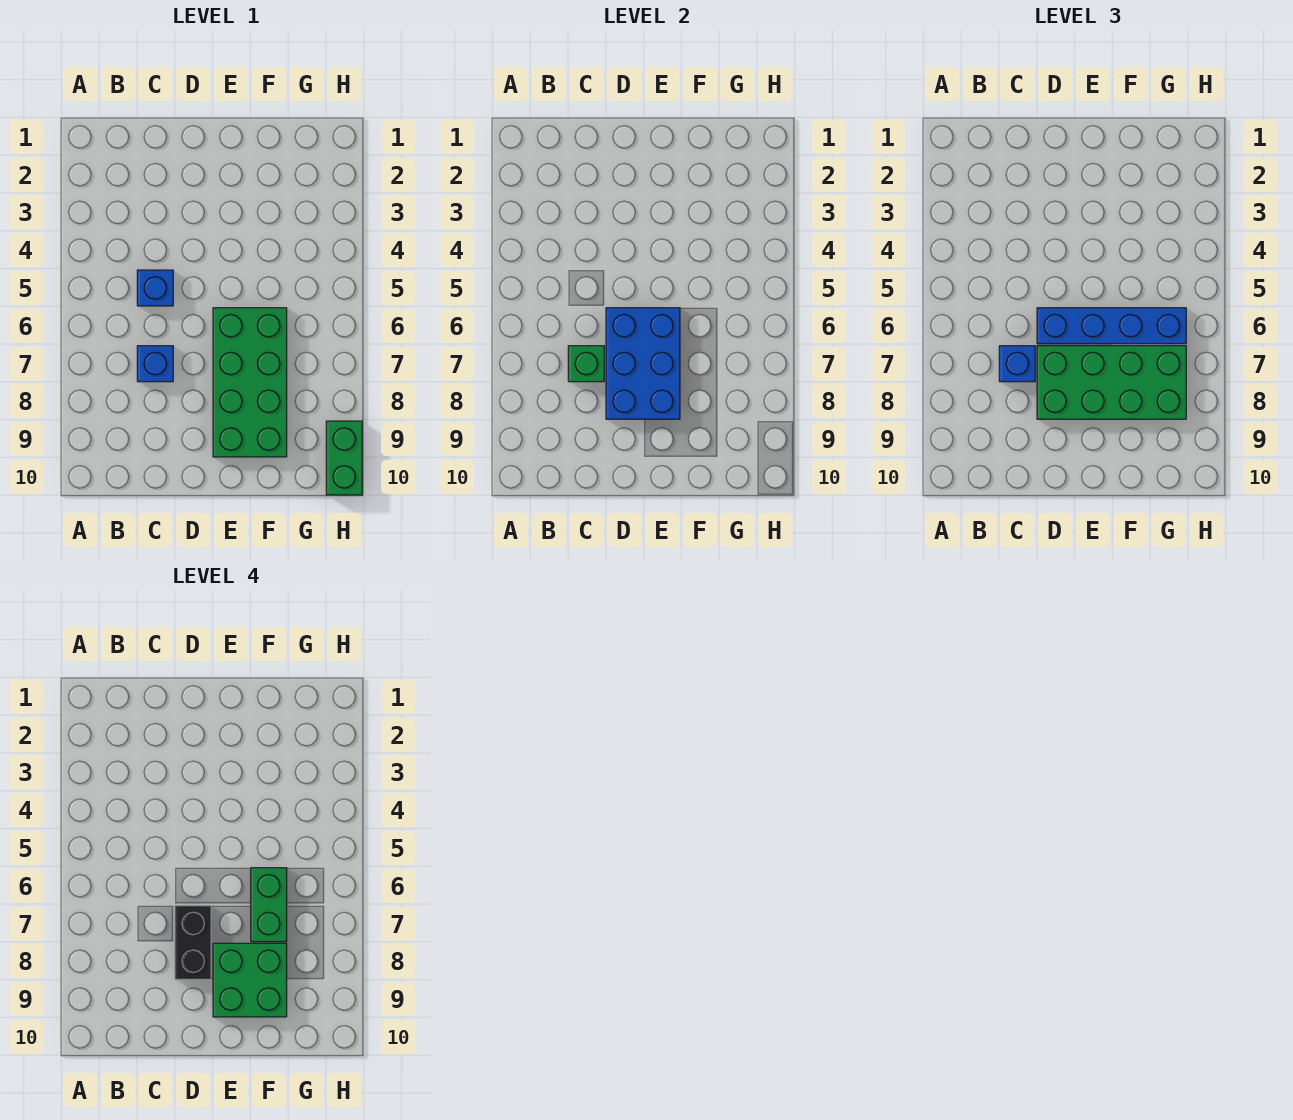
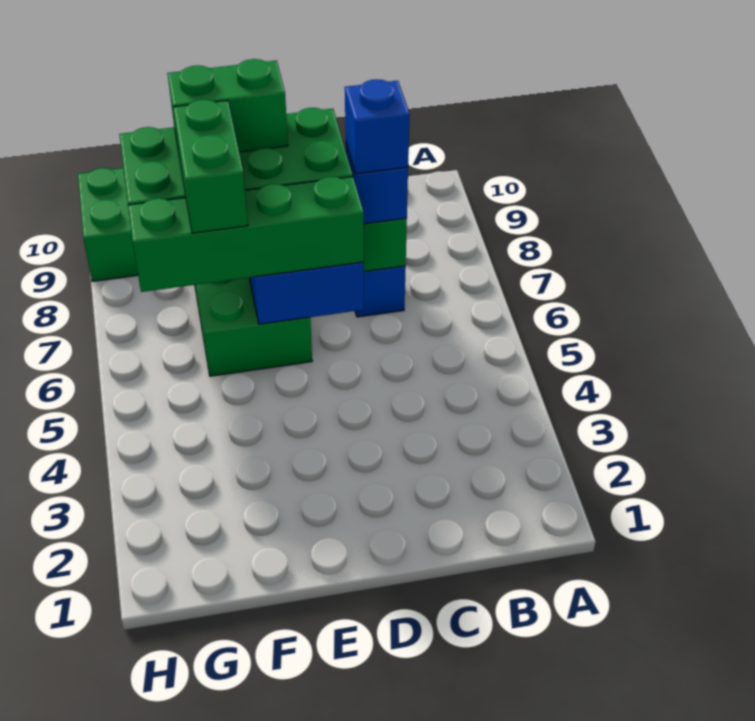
blue 1x1 brick [137,270,173,306] -> blue 1x1 brick moved to [345,79,410,174]
blue 1x4 brick [1037,308,1186,344] -> green 1x4 brick [128,177,364,292]
black 1x2 brick [175,906,211,979] -> none
green 2x2 brick [213,943,287,1017] -> green 1x2 brick [168,59,288,152]

